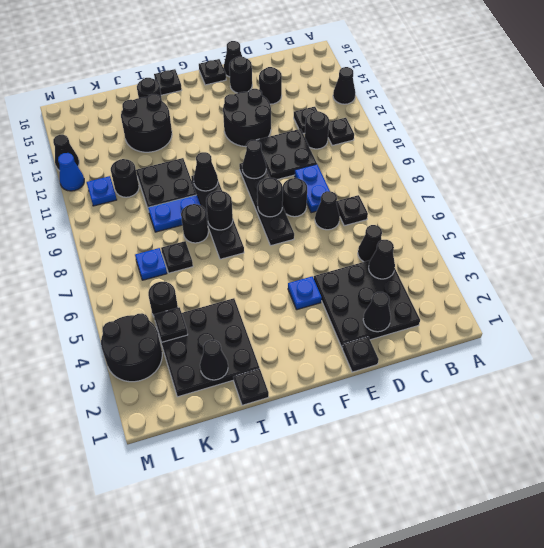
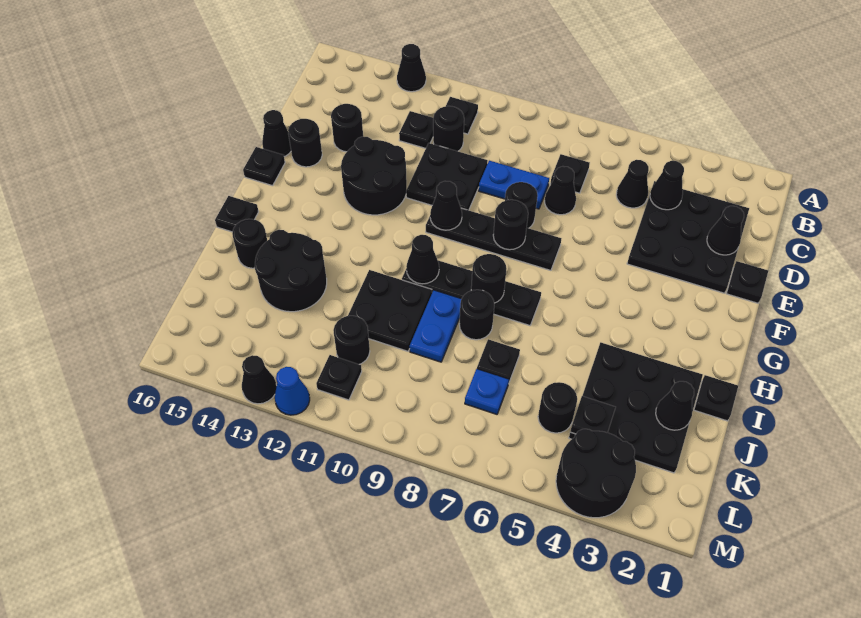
blue 1x1 plate [288,276,322,310] -> none
blue 1x1 plate [87,176,117,206] -> black 1x1 plate [316,355,362,400]

